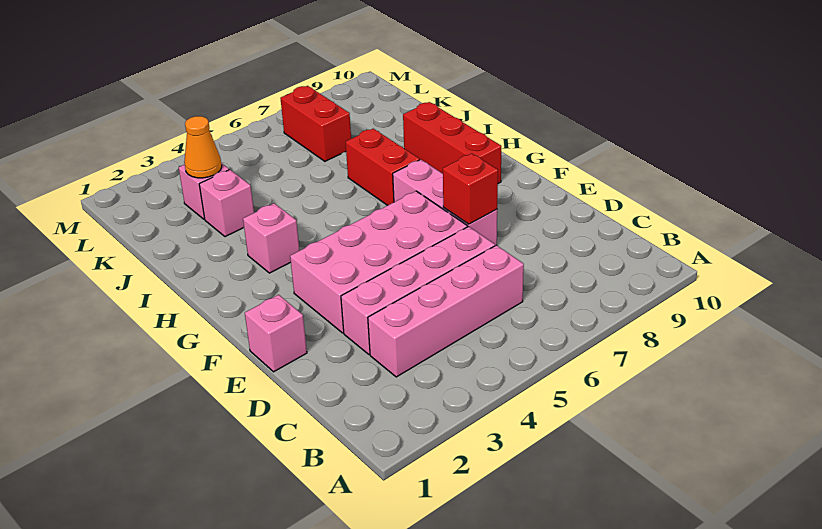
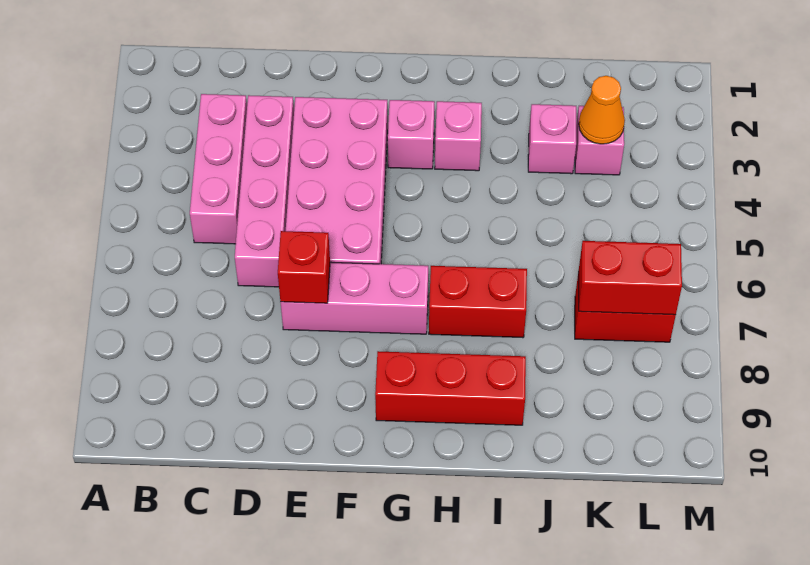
pink 1x4 brick [368,245,524,377] -> pink 1x3 brick [190,94,247,244]
pink 1x1 brick [245,295,307,372] -> pink 1x1 brick moved to [388,100,435,169]
none -> red 1x2 brick [579,241,682,315]

